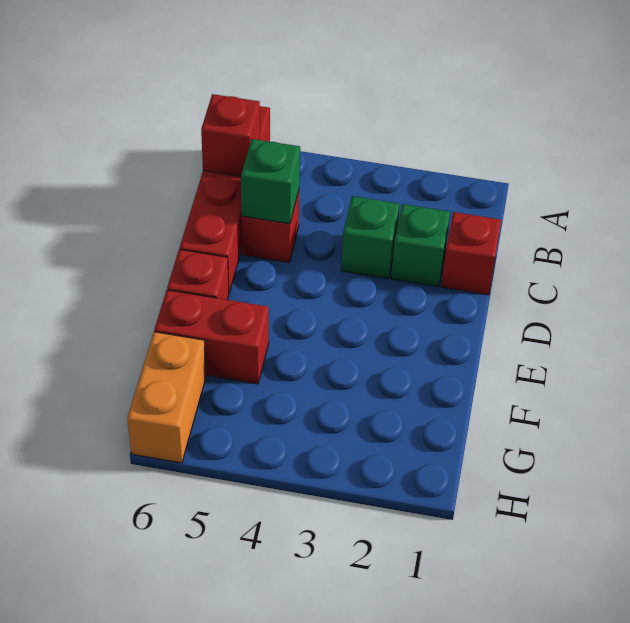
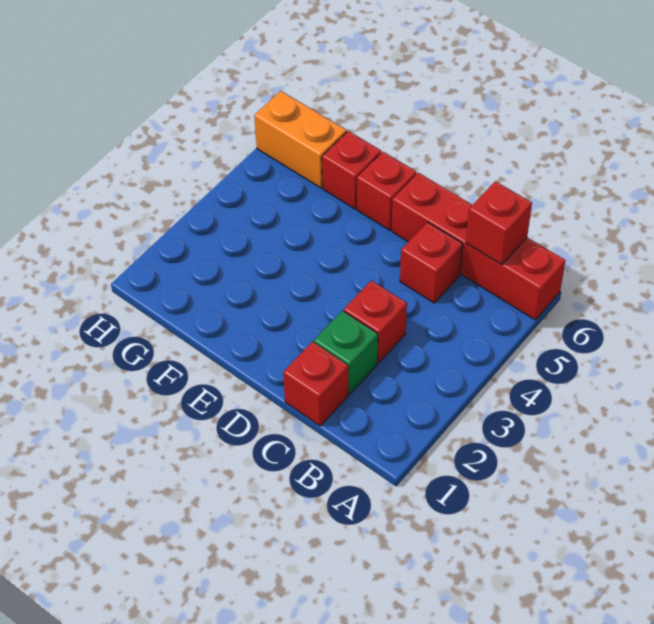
green 1x1 brick [341,196,400,279] -> red 1x1 brick [344,281,407,363]
green 1x1 brick [241,139,300,224] -> none
red 1x2 brick [154,290,269,384] -> red 1x1 brick [322,131,381,209]

